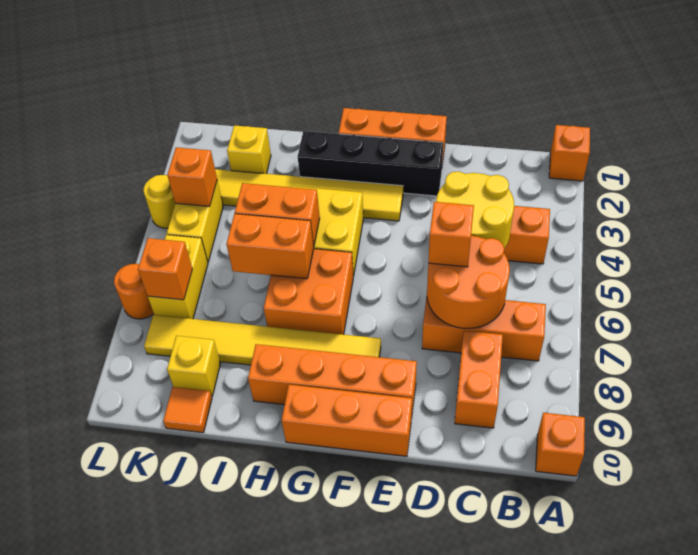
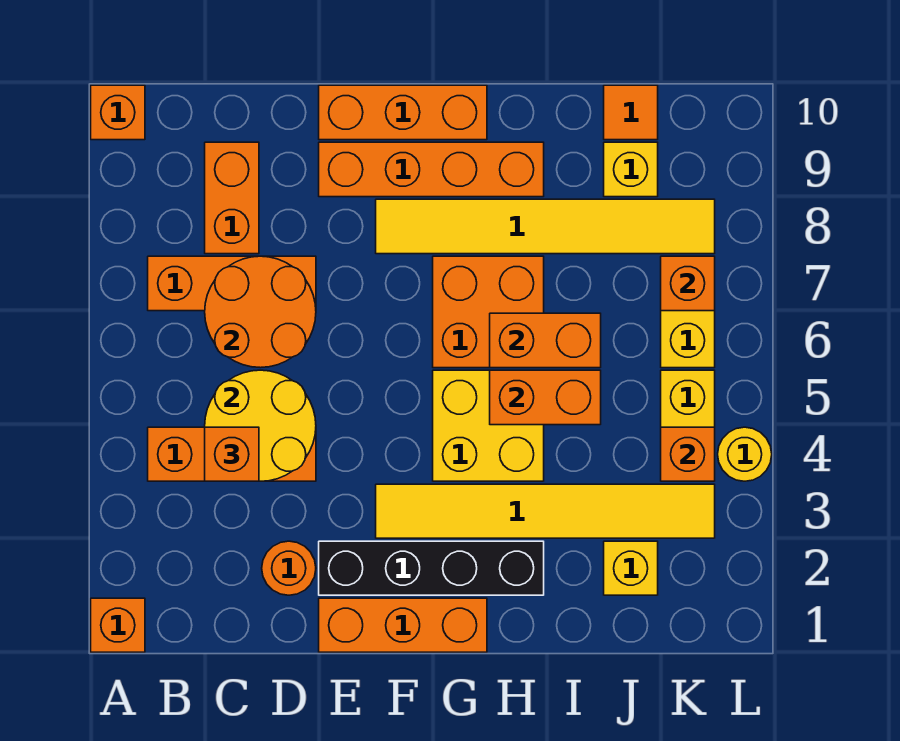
orange 1x1 brick [428,202,474,267] -> orange 1x1 brick moved to [205,427,259,481]
orange 1x1 round brick [114,264,154,319] -> orange 1x1 round brick moved to [262,541,316,595]

